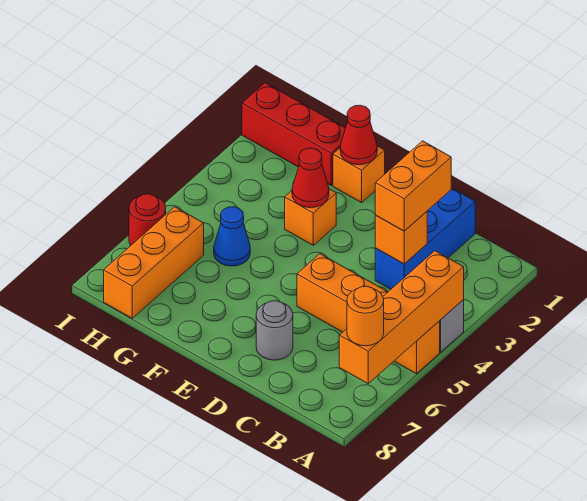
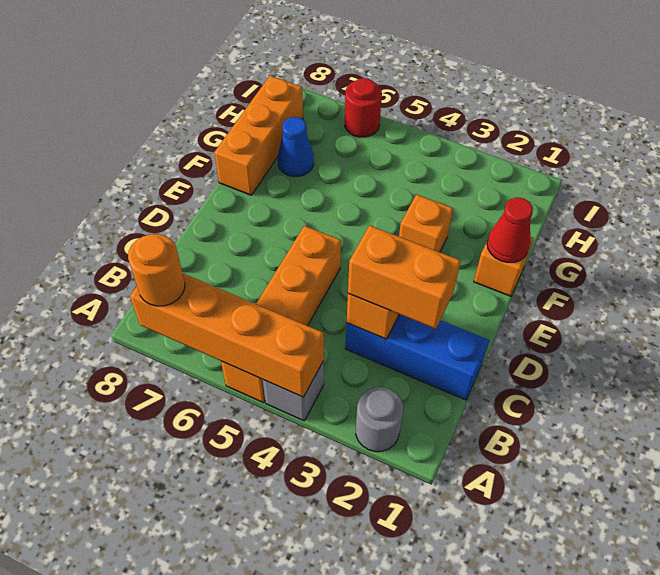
grey 1x1 round brick [256,301,293,360] -> grey 1x1 round brick moved to [356,387,403,452]
red 1x1 cone [292,148,329,208] -> none
red 1x3 brick [242,83,345,185] -> none
blue 1x1 cone [214,207,250,266] -> blue 1x1 cone moved to [278,117,314,177]
orange 1x3 brick [104,207,204,318] -> orange 1x3 brick turned to [214,76,303,195]

